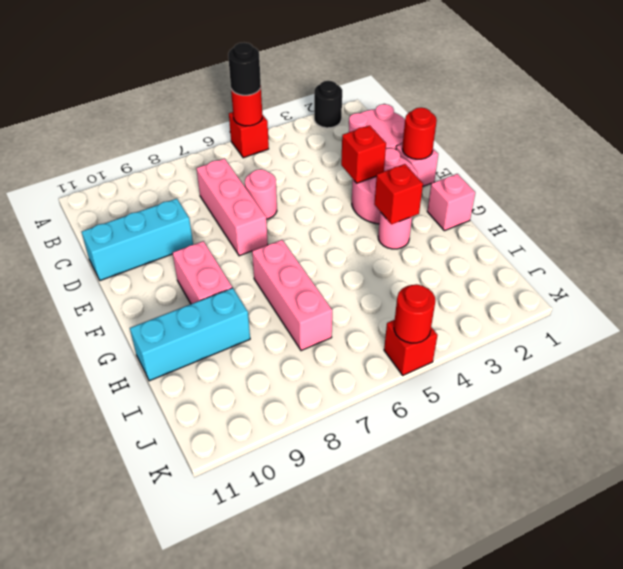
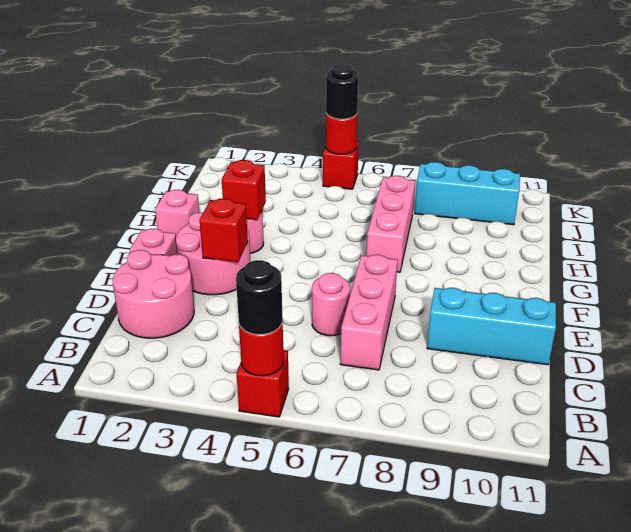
black 1x1 round brick [314,81,342,128] -> black 1x1 round brick moved to [326,64,358,119]
red 1x1 round brick [402,108,437,159] -> none
pink 1x2 brick [173,241,232,304] -> none
cyan 1x3 brick [130,288,250,381] -> cyan 1x3 brick moved to [415,162,520,225]

